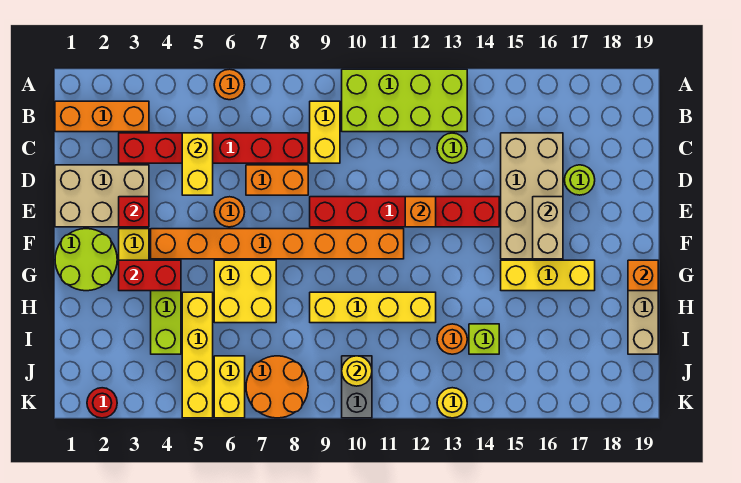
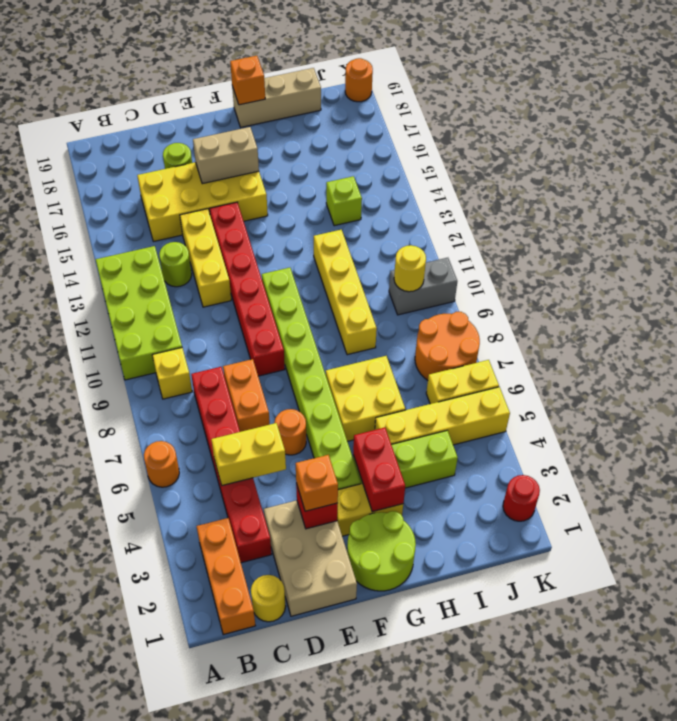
yellow 1x2 brick [310,101,340,163] -> yellow 1x1 brick [152,348,192,399]
tan 2x4 brick [501,133,563,259] -> yellow 2x4 brick [137,162,268,242]
orange 1x1 brick [405,197,436,227] -> orange 1x1 brick moved to [296,455,338,511]
orange 1x8 brick [151,229,404,259] -> lime 1x8 brick [262,268,361,490]
yellow 1x3 brick [501,260,595,291] -> yellow 1x3 brick moved to [180,209,231,307]
orange 1x1 round brick [437,324,467,354] -> orange 1x1 round brick moved to [345,58,373,102]
yellow 1x1 round brick [437,388,467,418] -> yellow 1x1 round brick moved to [251,575,286,622]

